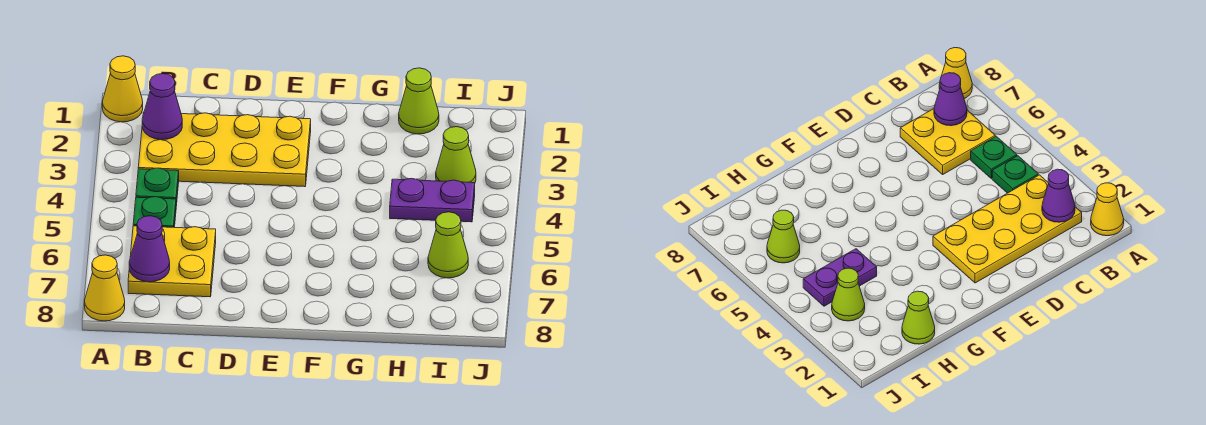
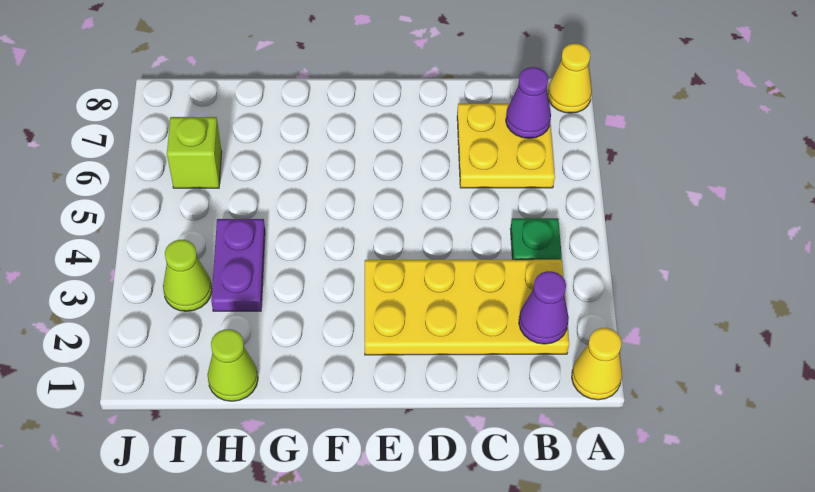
green 1x1 plate [133,197,176,227] -> none
purple 1x2 plate [390,178,475,222] -> purple 1x2 plate turned to [211,219,265,311]
lime 1x1 cone [428,212,468,278] -> lime 1x1 brick [167,117,222,188]

